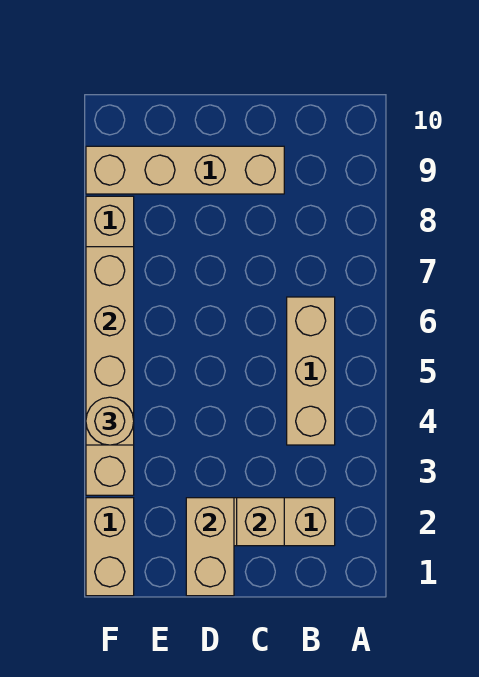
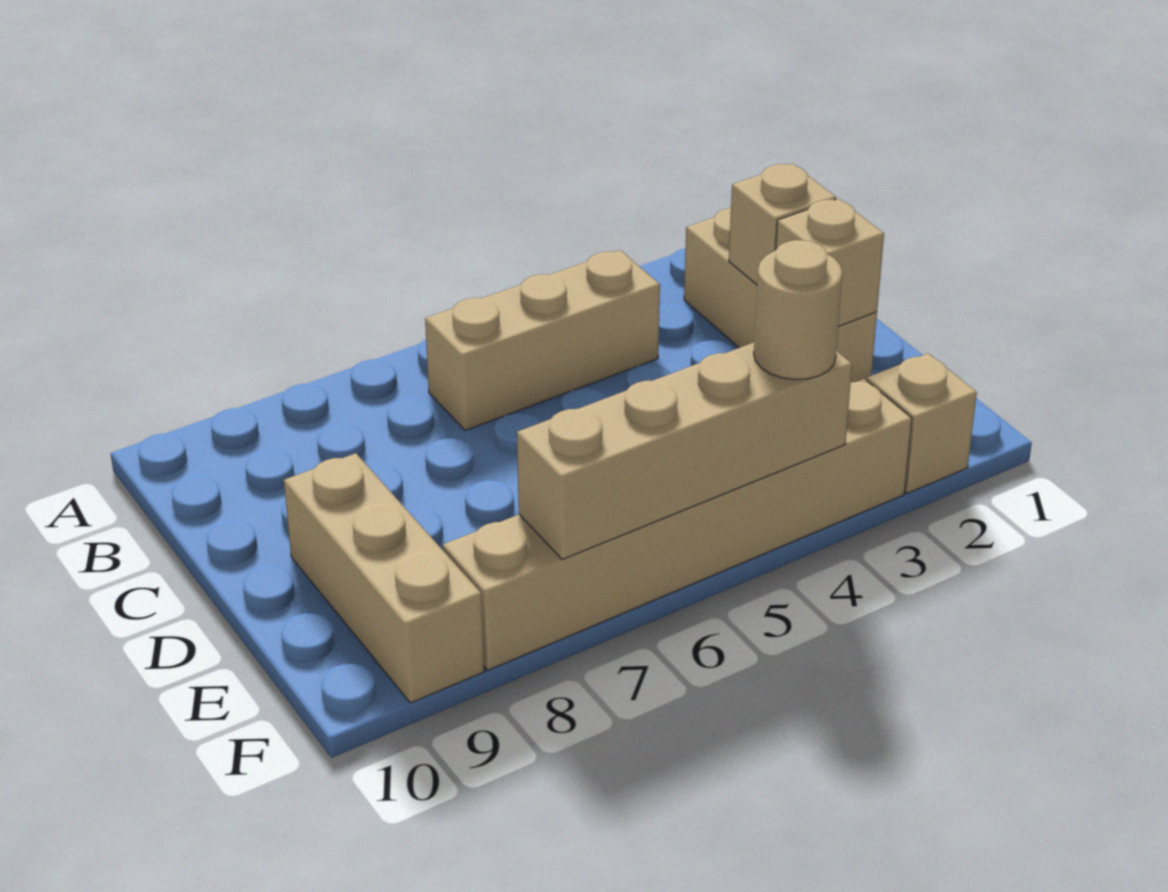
tan 1x4 brick [86,146,284,194] -> tan 1x3 brick [284,453,484,703]
tan 1x2 brick [186,498,234,596] -> tan 1x1 brick [776,199,884,326]
tan 1x2 brick [86,498,134,596] -> tan 1x1 brick [867,353,977,493]

